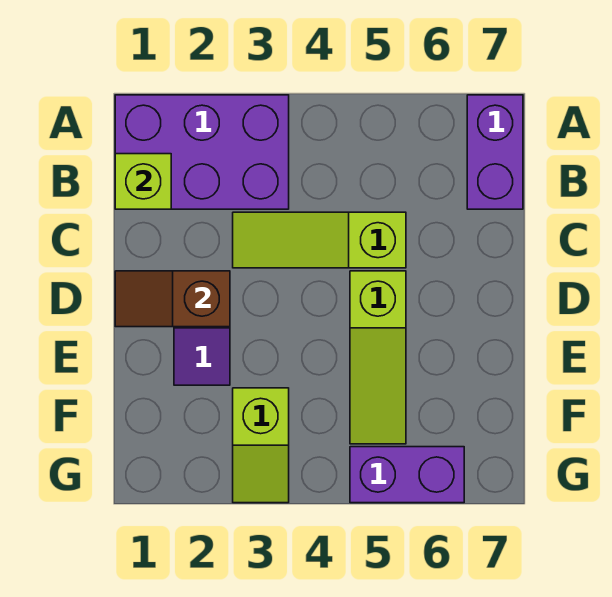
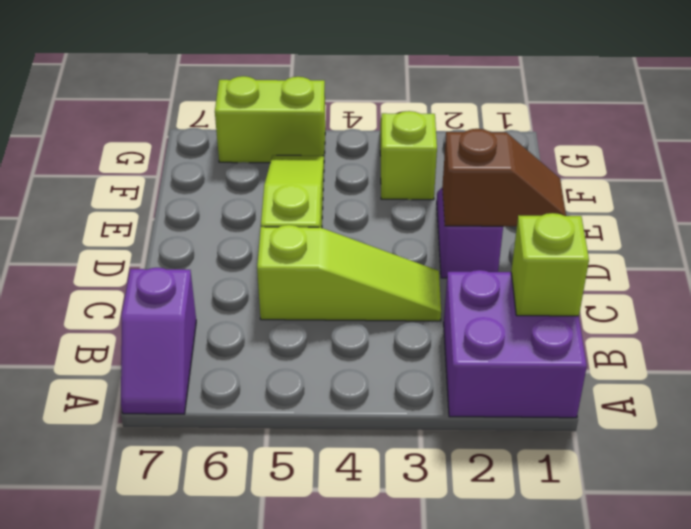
purple 2x3 brick [115,95,289,209] -> purple 2x2 brick [444,270,587,418]
purple 1x2 brick [467,95,523,209] -> purple 1x2 slope [121,268,196,414]
purple 1x2 brick [350,447,464,503] -> lime 1x2 brick [215,76,325,163]

